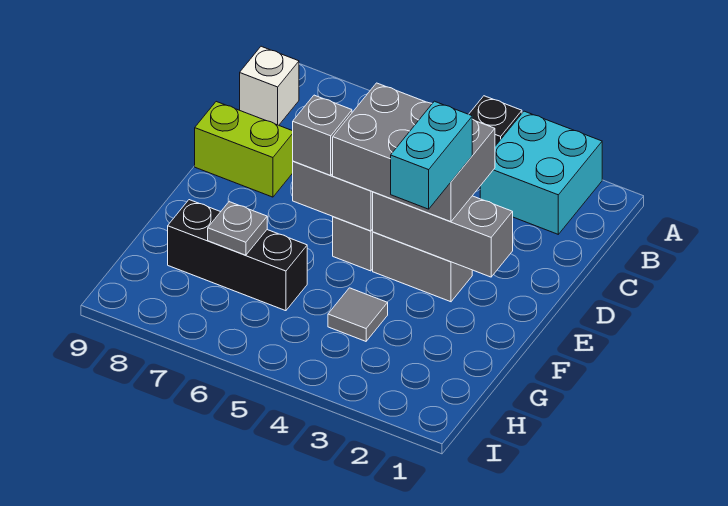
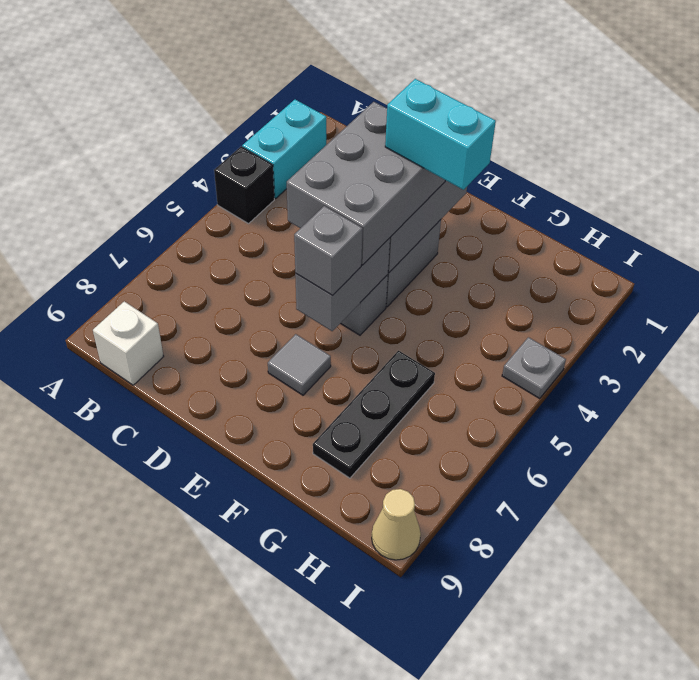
cyan 2x2 brick [480,111,602,234] -> cyan 1x2 brick [242,100,326,198]
lime 1x2 brick [195,102,293,197] -> none
grey 1x1 tile [328,288,388,341] -> grey 1x1 tile moved to [268,334,331,395]
black 1x3 brick [168,200,307,311] -> black 1x3 plate [313,351,435,478]
grey 1x1 plate [208,202,267,255] -> grey 1x1 plate moved to [502,337,566,399]
none -> tan 1x1 cone [372,489,421,560]

